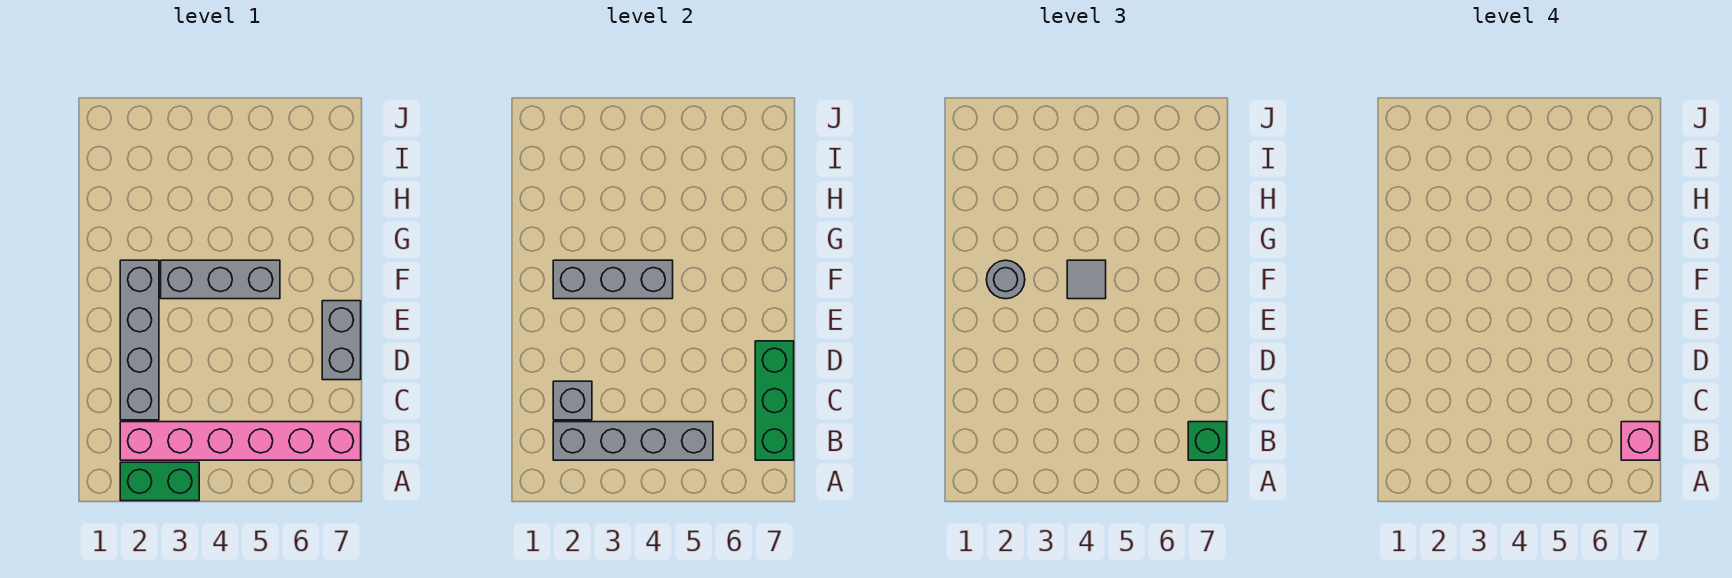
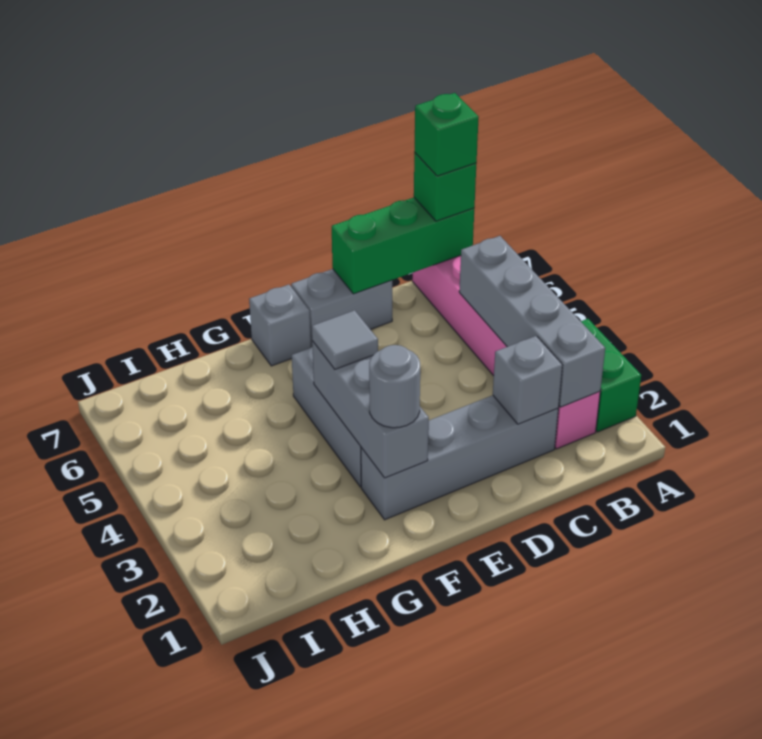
pink 1x1 brick [1621,422,1660,460] -> green 1x1 brick [414,93,479,176]
none -> grey 1x1 brick [249,285,311,366]

